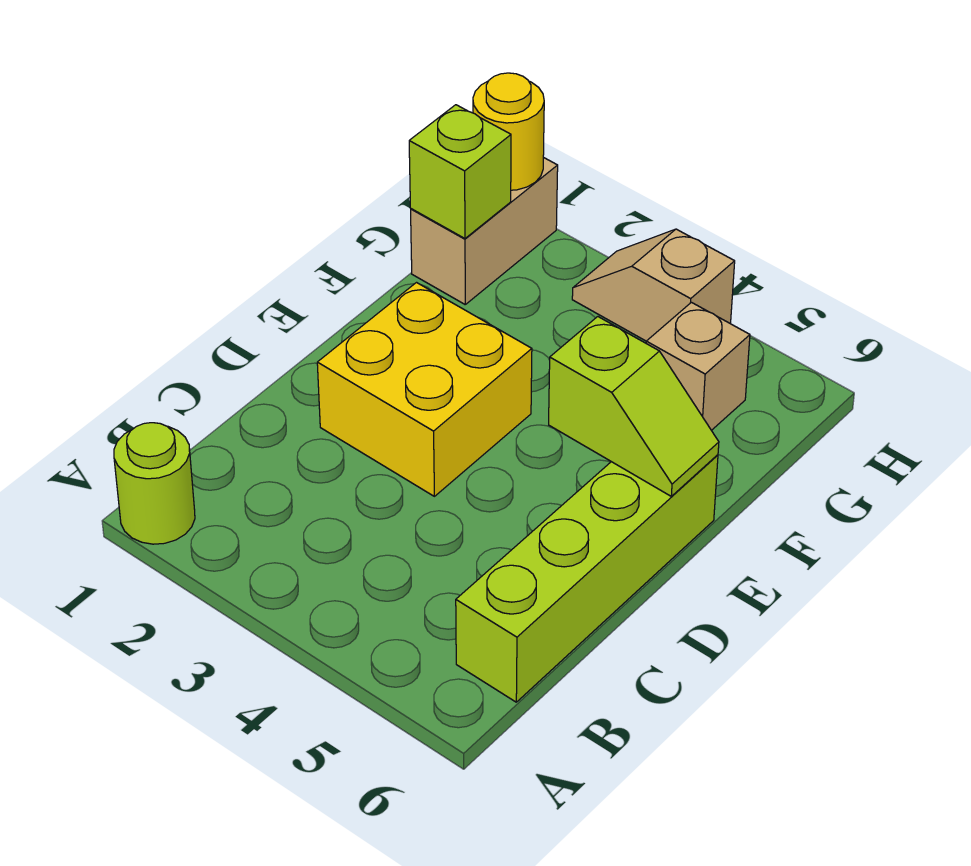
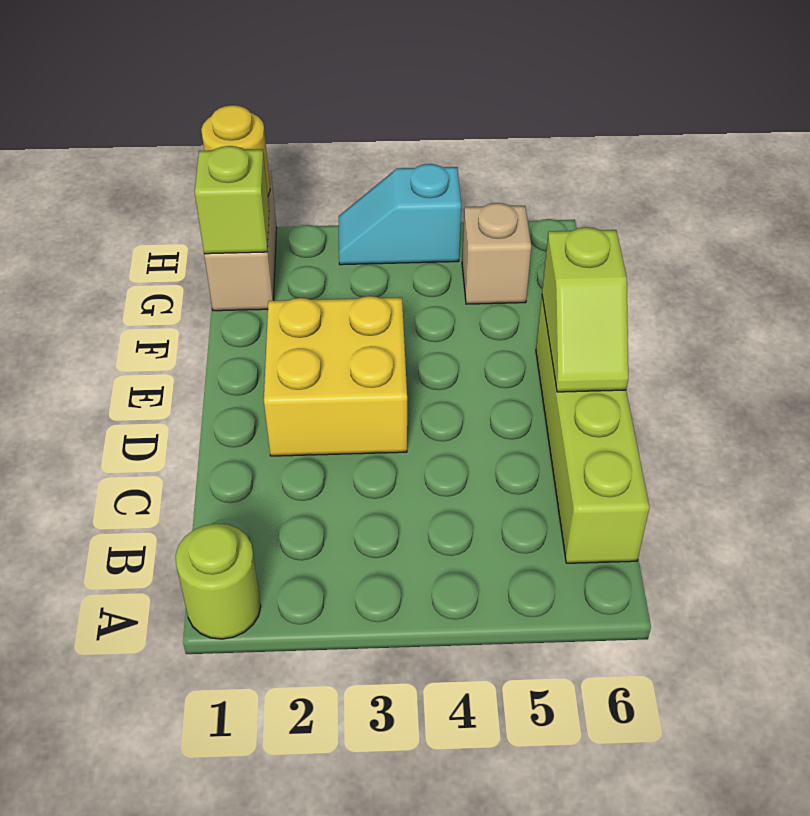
lime 1x2 slope [549,317,719,496] -> lime 1x2 slope turned to [542,227,628,392]
tan 1x2 slope [572,229,735,341] -> cyan 1x2 slope [339,164,461,265]

